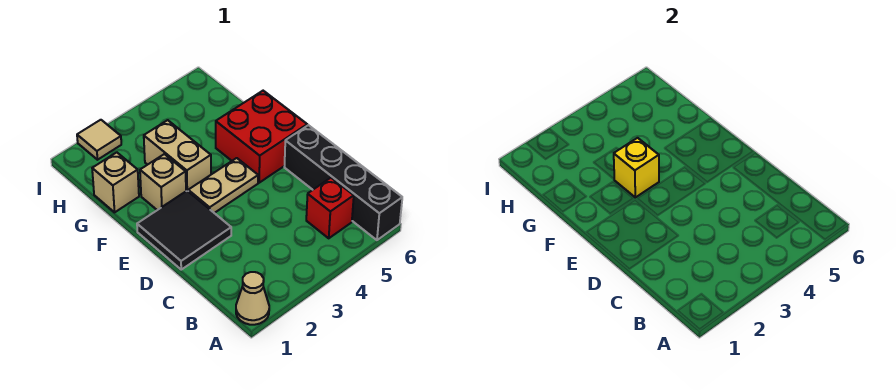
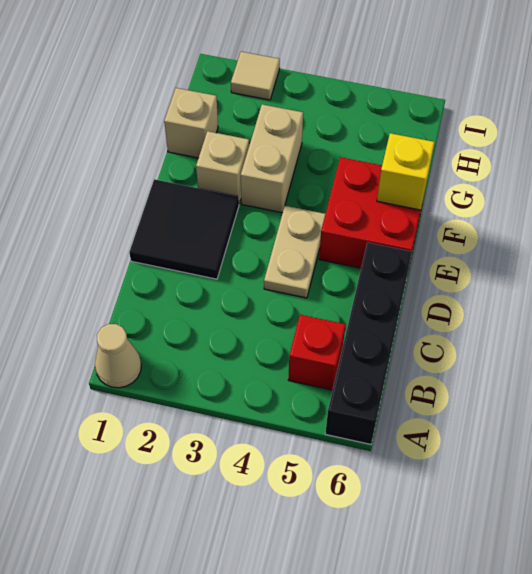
tan 1x2 plate [188,158,258,213] -> tan 1x2 plate turned to [264,206,325,298]
yellow 1x1 brick [614,138,659,197] -> yellow 1x1 brick moved to [377,133,435,210]

